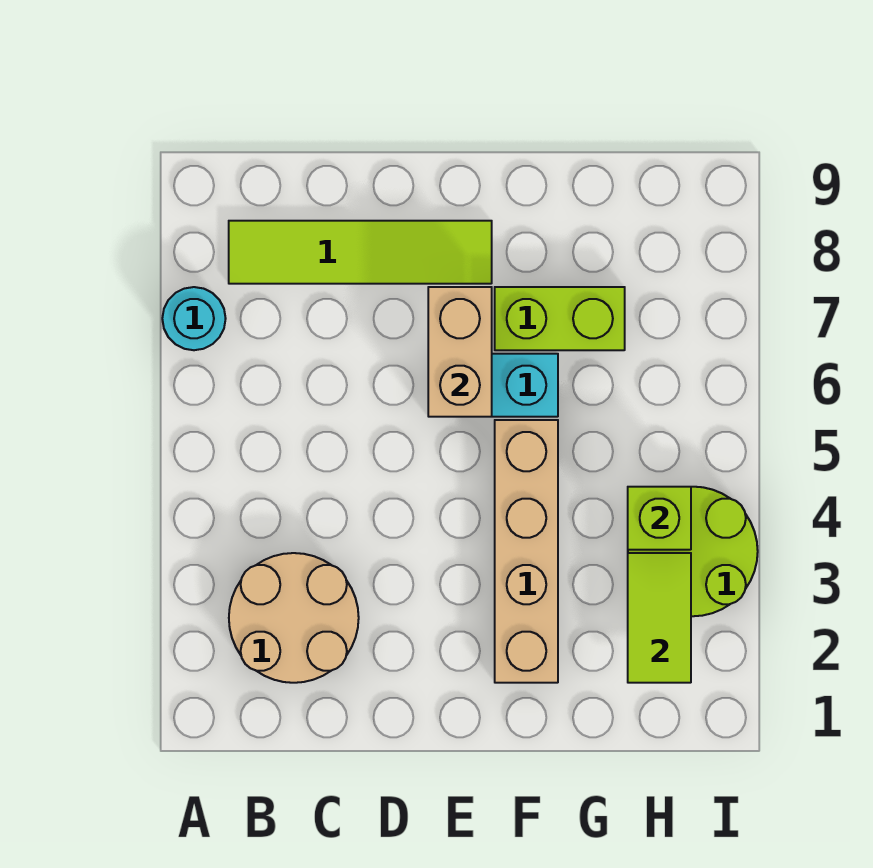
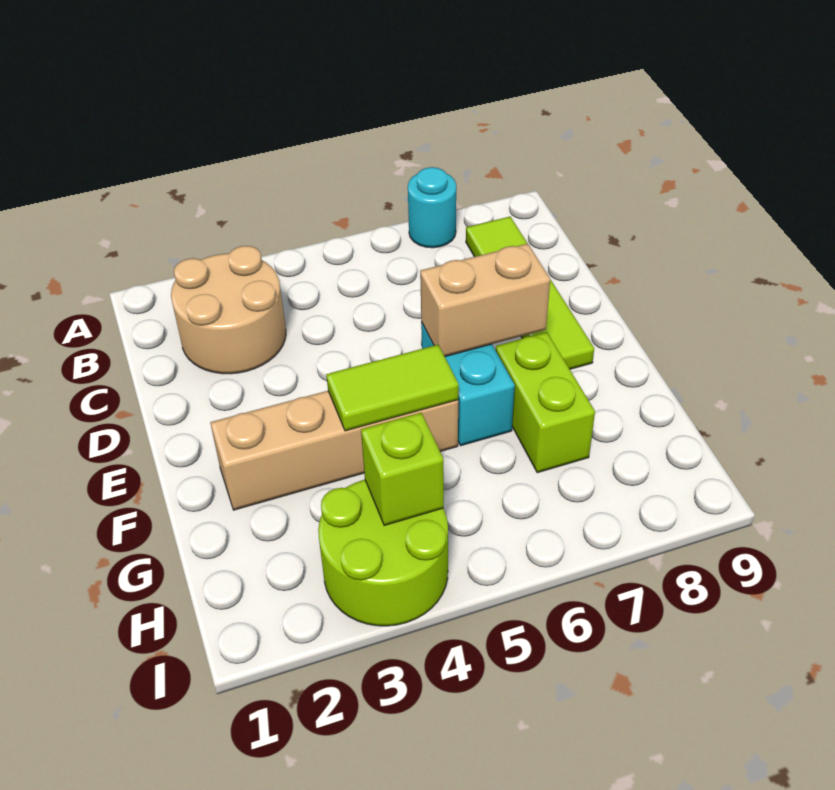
lime 1x2 tile [628,553,691,683] -> lime 1x2 tile moved to [326,345,459,431]

